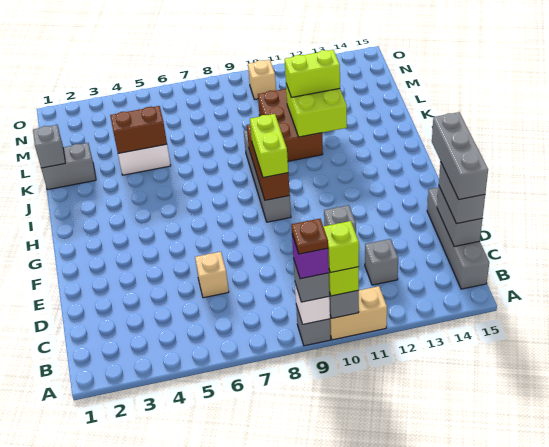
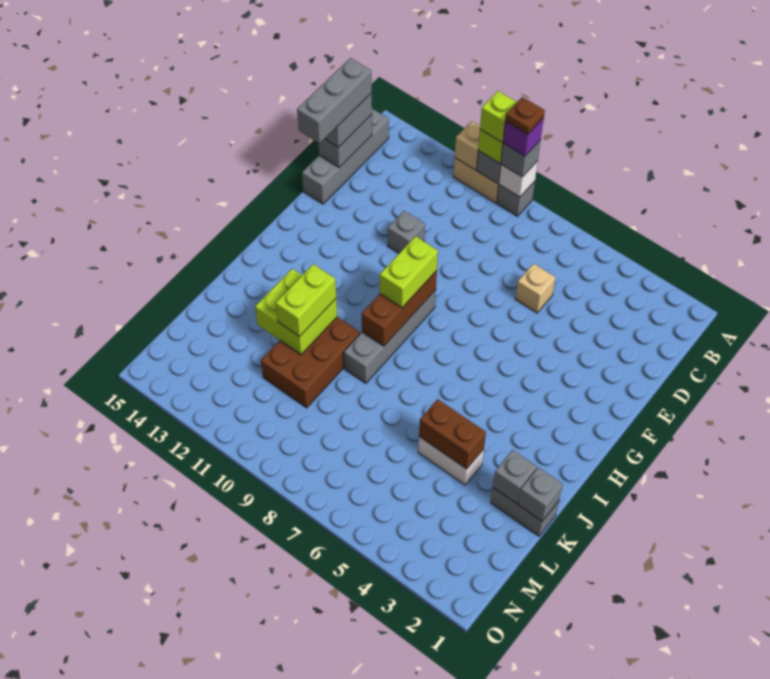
grey 1x1 brick [365,239,398,285] -> grey 1x1 brick moved to [493,450,537,504]
lime 1x2 brick [285,50,340,98] -> lime 1x2 brick turned to [276,264,336,337]
tan 1x1 brick [248,60,276,99] -> tan 1x1 brick moved to [455,121,480,170]

